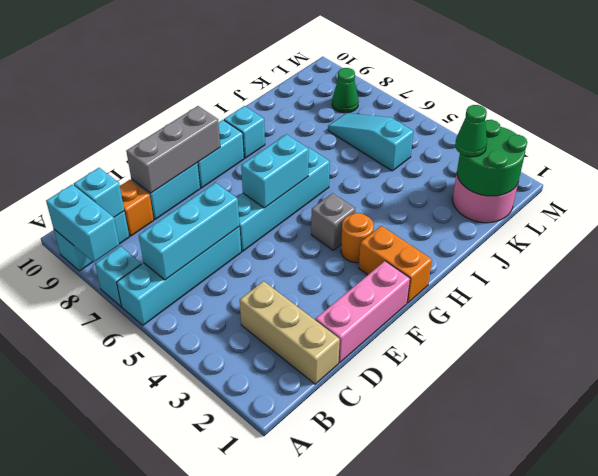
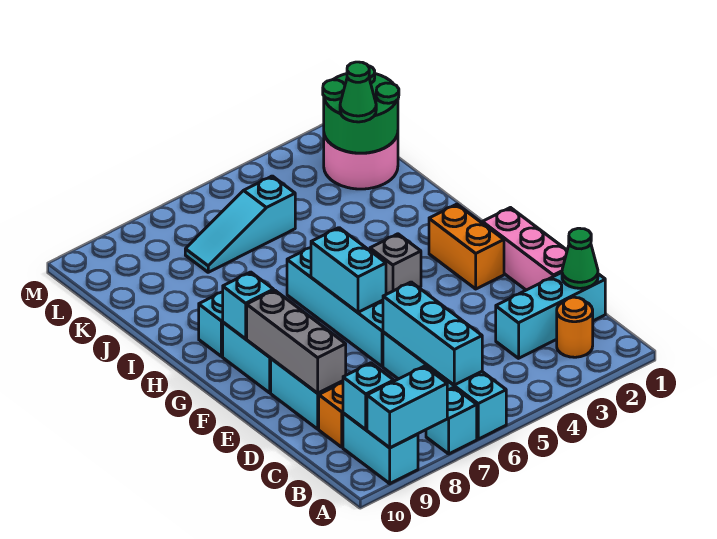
tan 1x3 brick [240,281,340,384] -> cyan 1x3 brick [496,273,605,358]
orange 1x2 brick [359,226,432,303] -> orange 1x2 brick turned to [429,204,504,289]
orange 1x1 round brick [341,213,374,263] -> orange 1x1 round brick moved to [557,297,593,357]
none -> cyan 1x1 brick [223,272,274,339]
green 1x1 cone [332,68,359,113] -> green 1x1 cone moved to [562,228,598,288]

